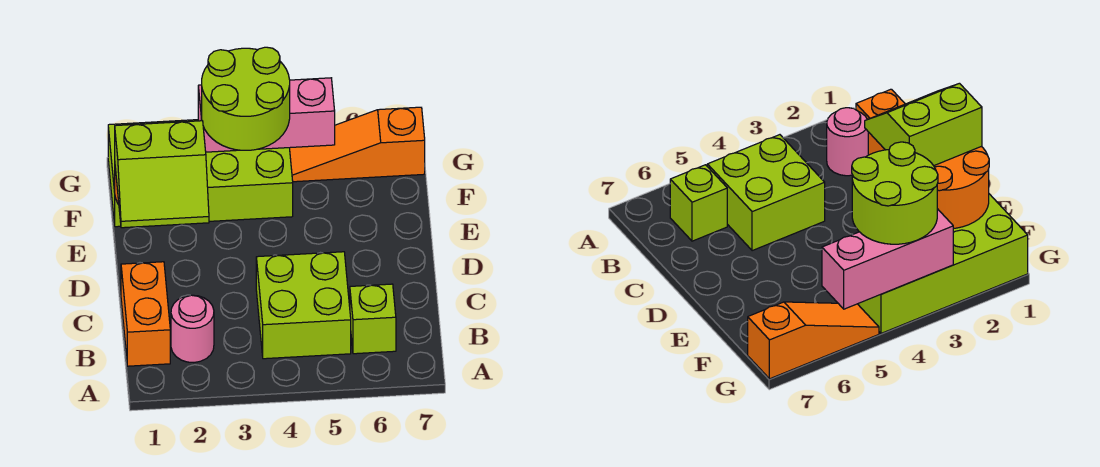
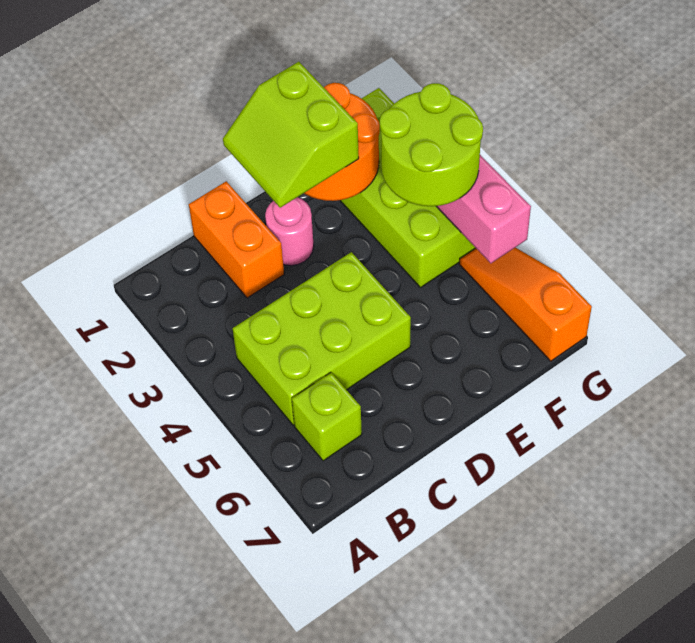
orange 1x2 brick [121,262,170,366] -> orange 1x2 brick turned to [189,181,284,298]
pink 1x1 round brick [171,295,214,363] -> pink 1x1 round brick moved to [265,197,314,266]
lime 2x2 brick [256,252,351,359] -> lime 2x3 brick [233,252,411,425]

